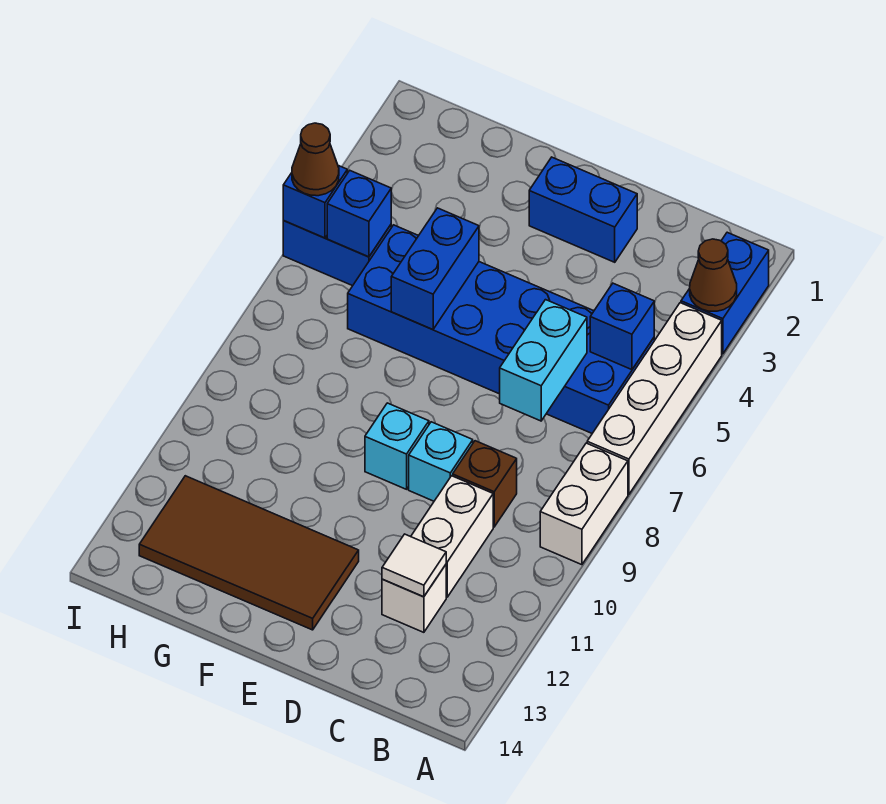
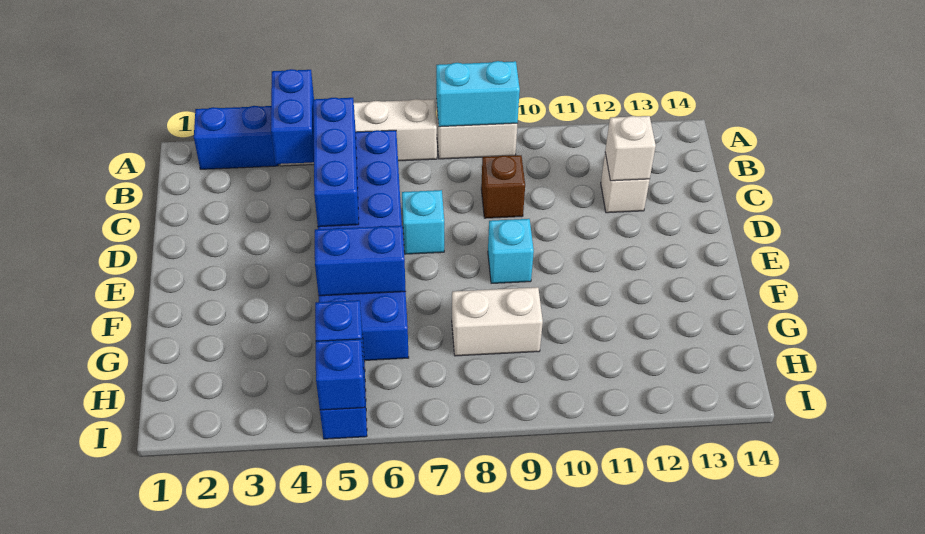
brown 1x1 cone [690,239,737,311] -> none
blue 1x1 brick [590,283,654,370] -> blue 1x3 brick [313,98,359,227]
cyan 1x2 brick [500,300,587,421] -> cyan 1x2 brick moved to [436,61,520,127]
white 1x2 brick [411,476,493,597] -> white 1x2 brick moved to [452,287,543,356]
white 1x1 tile [382,534,446,597] -> white 1x1 brick [605,116,656,181]
blue 1x2 brick [529,157,637,262] -> blue 1x2 brick moved to [271,69,314,164]
cyan 1x1 brick [409,422,473,501] -> cyan 1x1 brick moved to [402,190,444,254]
brown 2x4 tile [139,476,359,630] -> none
brown 1x1 cone [292,123,339,196] -> none

